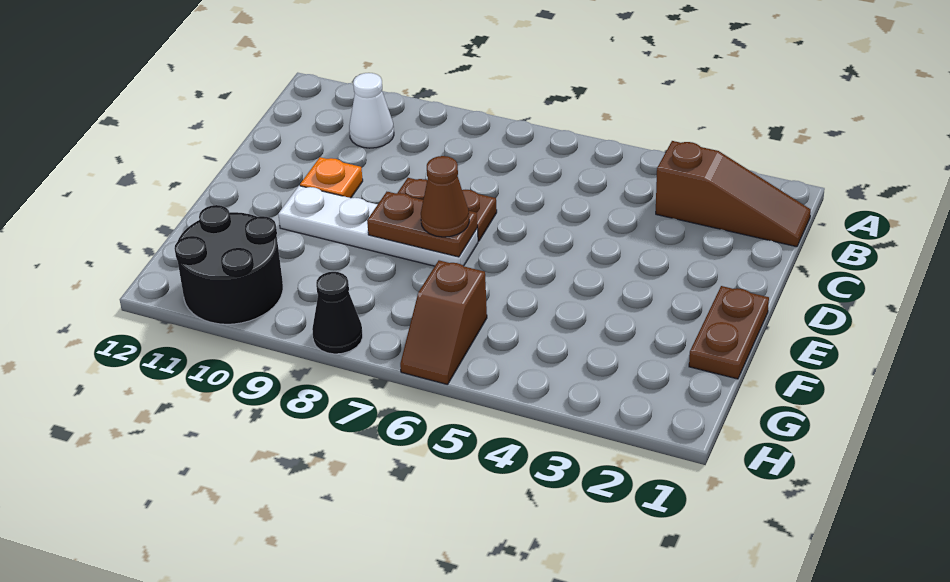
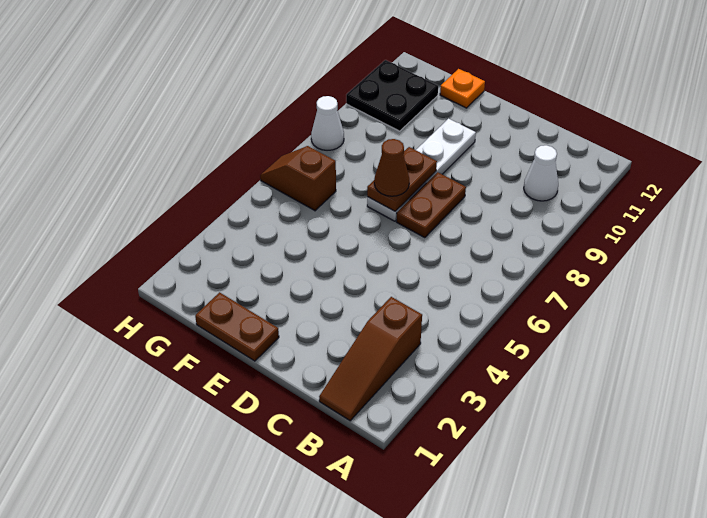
orange 1x1 plate [300,157,363,198] -> orange 1x1 plate moved to [440,69,485,108]
black 2x2 round brick [174,205,283,324] -> black 2x2 plate [346,60,438,131]
black 1x1 cone [312,272,363,354] -> white 1x1 cone [311,96,344,150]

